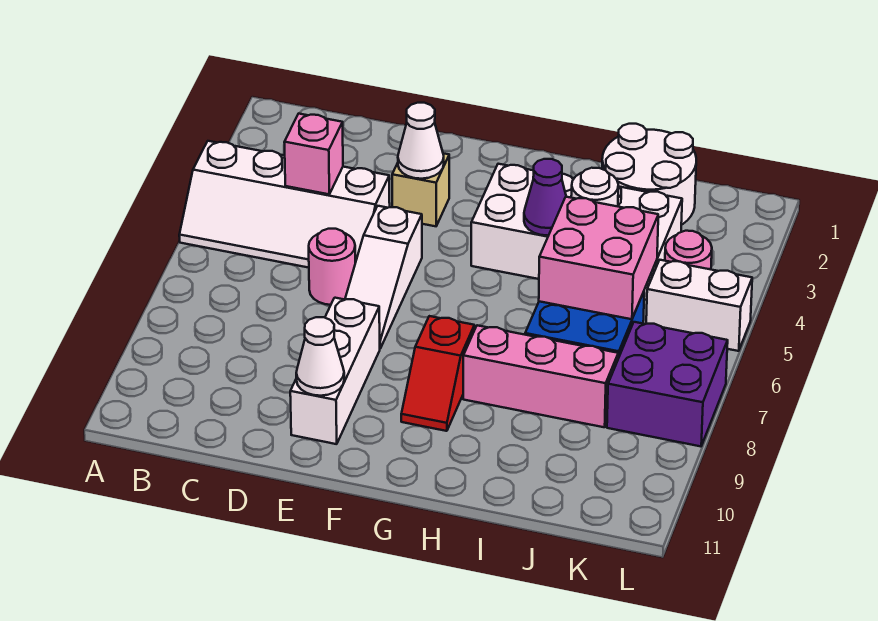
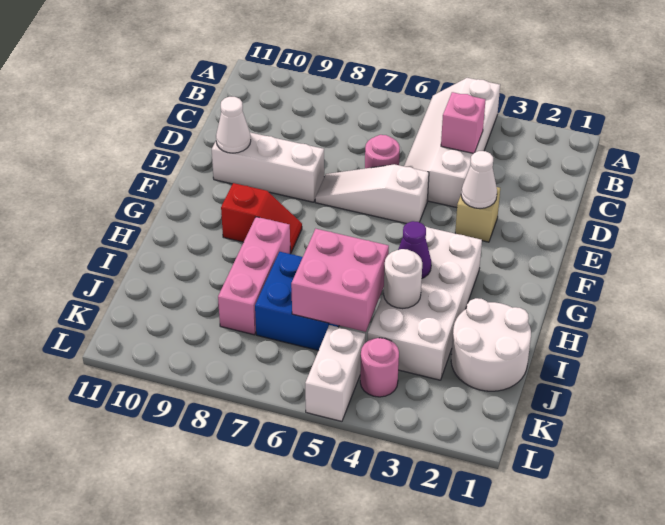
red 1x2 slope [401,316,474,431] -> red 1x2 slope turned to [221,183,302,253]
purple 2x2 brick [607,322,728,446] -> none

